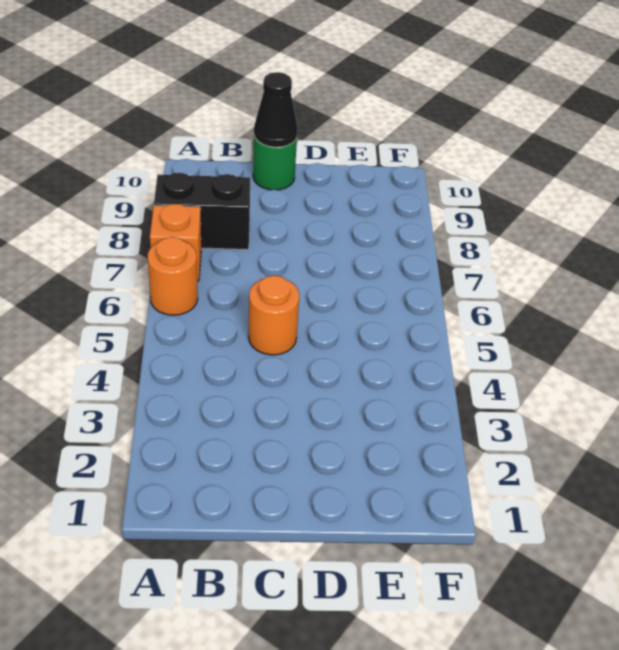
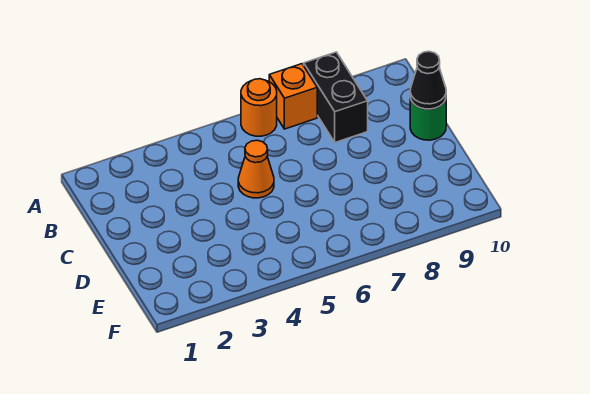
orange 1x1 round brick [248,275,299,355] -> orange 1x1 cone [238,140,274,198]

